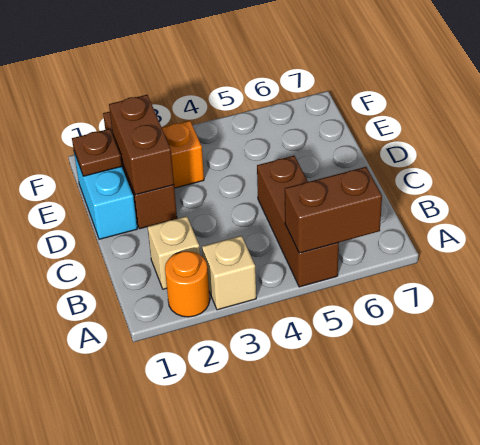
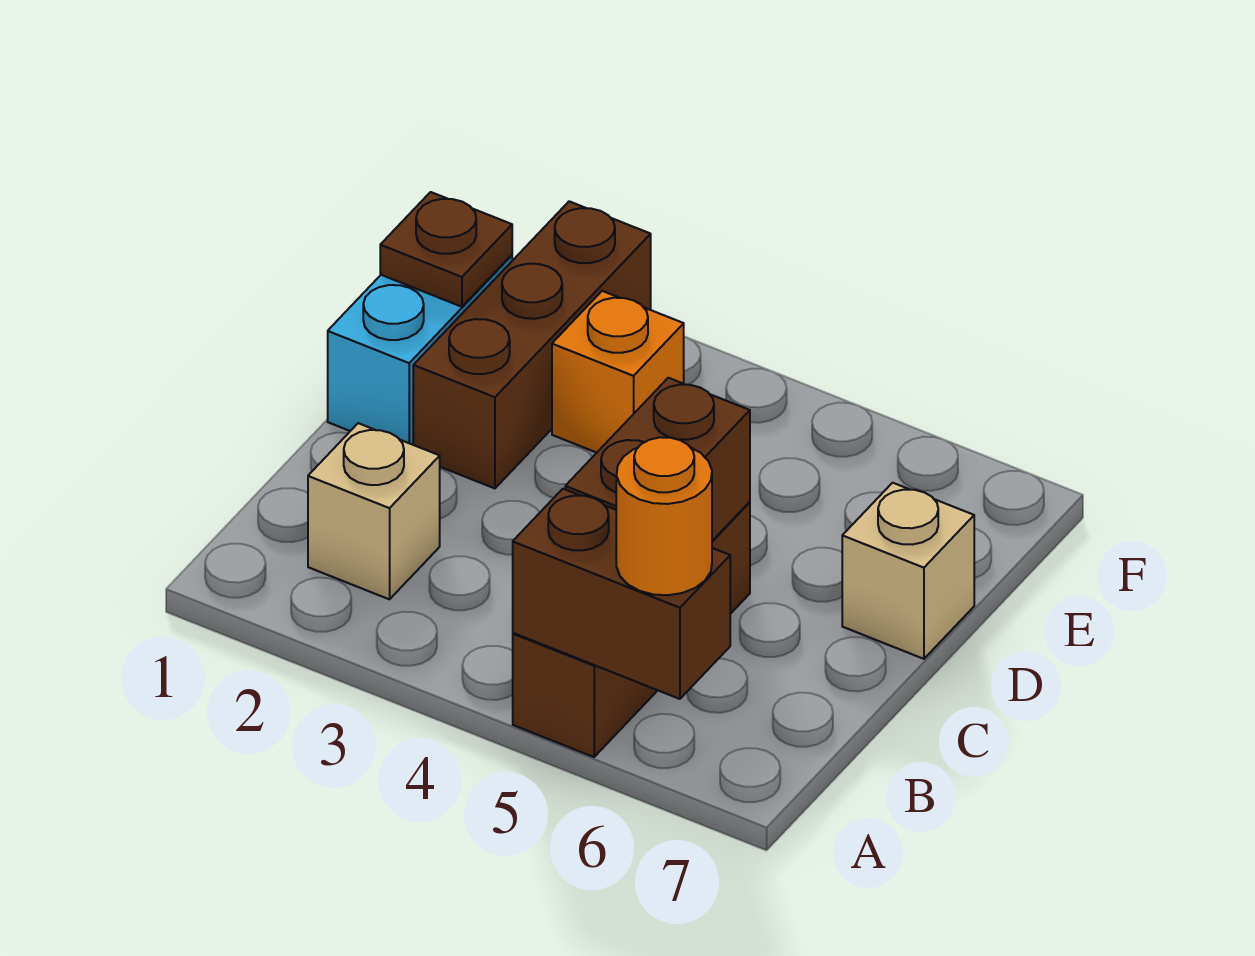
orange 1x1 round brick [165,251,210,317] -> orange 1x1 round brick moved to [616,437,712,595]
tan 1x1 brick [202,236,256,310] -> tan 1x1 brick moved to [842,483,974,659]
brown 1x2 brick [109,95,174,195] -> brown 1x2 brick moved to [565,378,750,541]

